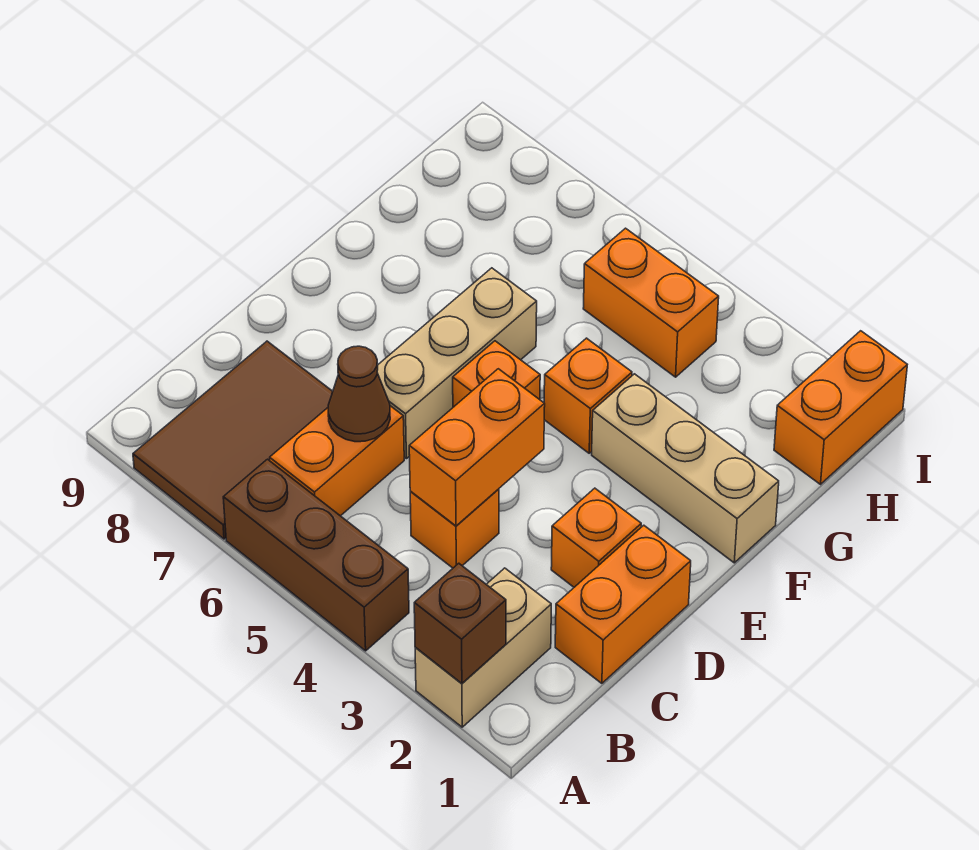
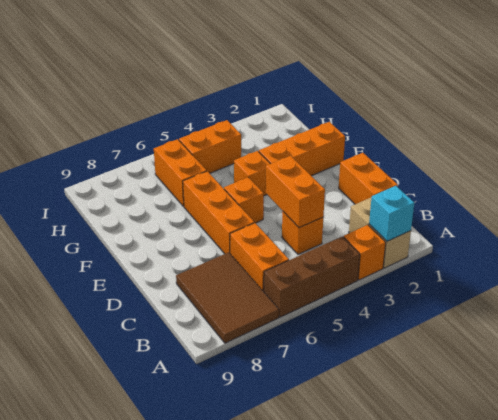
brown 1x1 brick [414,563,506,683] -> cyan 1x1 brick [369,186,414,241]
brown 1x1 cone [328,346,390,442] -> none
orange 1x1 brick [551,488,641,587] -> orange 1x1 brick moved to [344,225,386,280]
tan 1x3 brick [377,268,537,459] -> orange 1x3 brick [183,171,254,254]
tan 1x3 brick [592,374,779,563] -> orange 1x3 brick [259,122,345,176]
orange 1x2 brick [774,331,907,484] -> orange 1x2 brick moved to [154,139,207,206]

